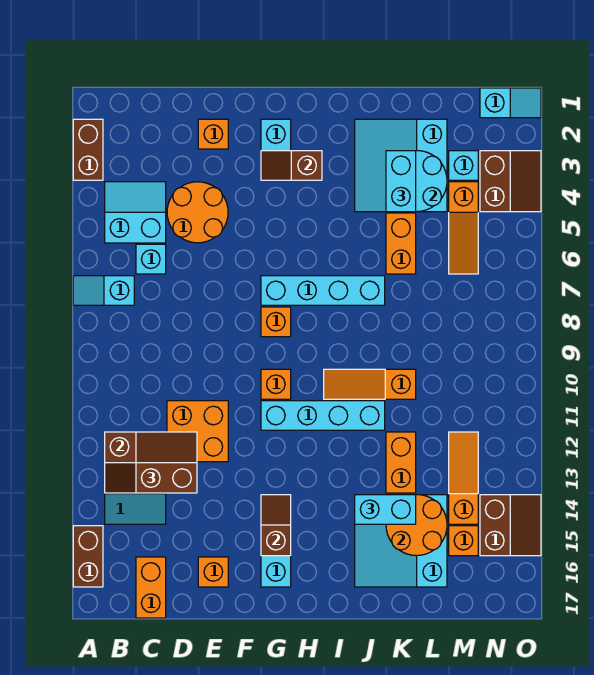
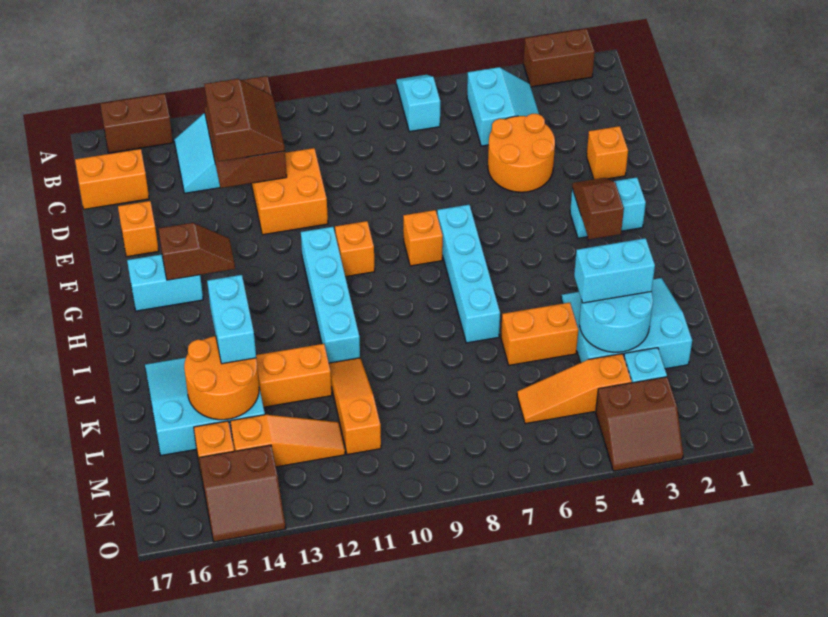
cyan 1x1 brick [136,244,166,274] -> none
orange 1x3 slope [324,369,416,399] -> orange 1x3 slope moved to [329,358,381,455]
cyan 1x2 slope [480,88,541,118] -> none

